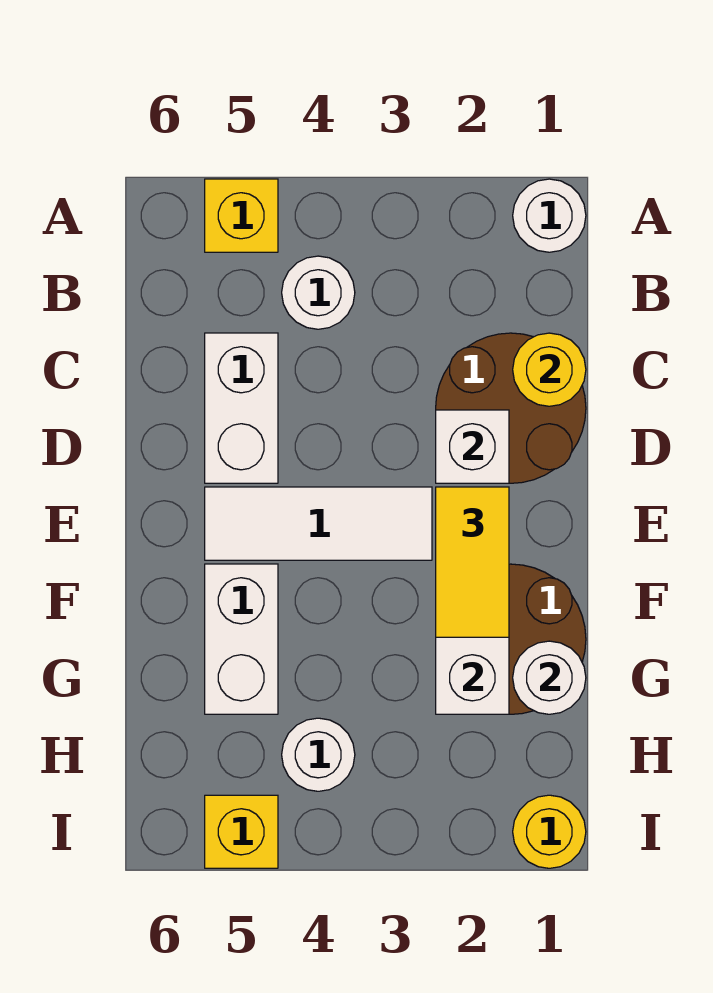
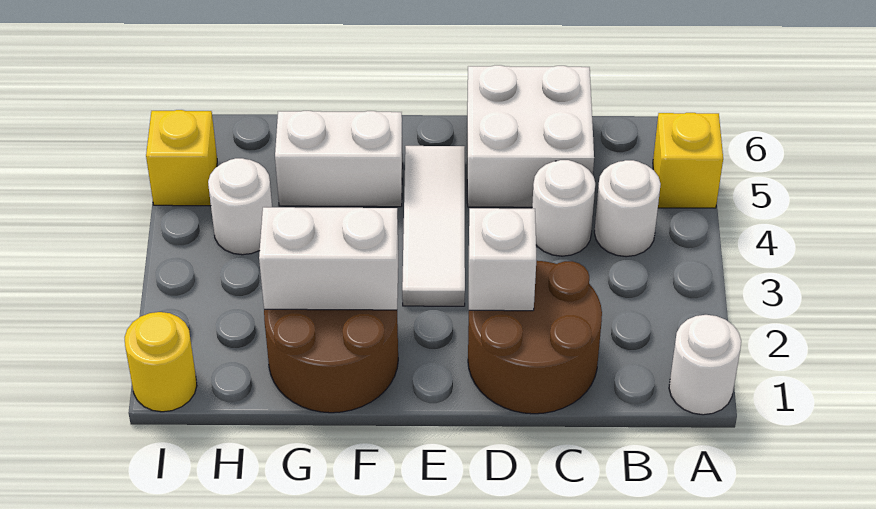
yellow 1x1 round brick [513,333,586,406] -> none
white 1x2 brick [205,333,278,483] -> white 2x2 brick [467,65,594,207]
yellow 1x2 tile [436,487,509,637] -> none
white 1x1 round brick [513,641,586,714] -> white 1x1 round brick moved to [532,160,595,256]

